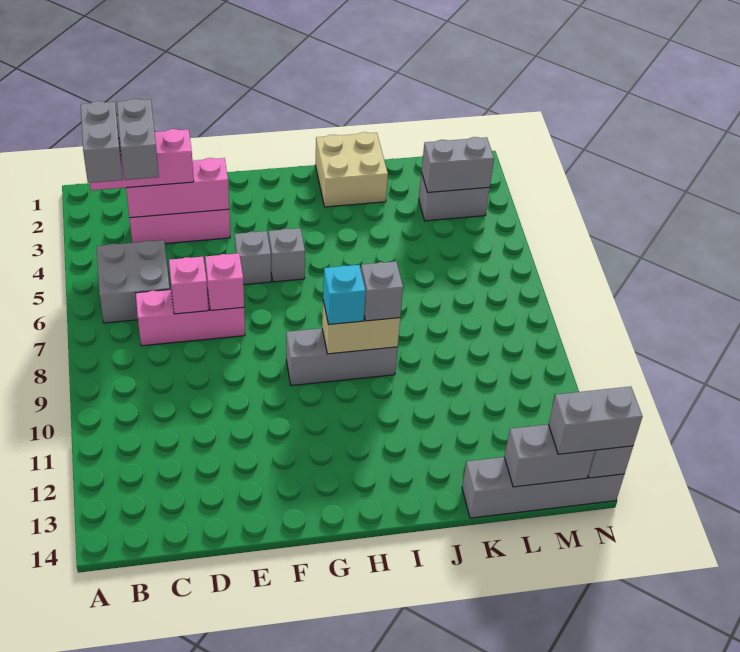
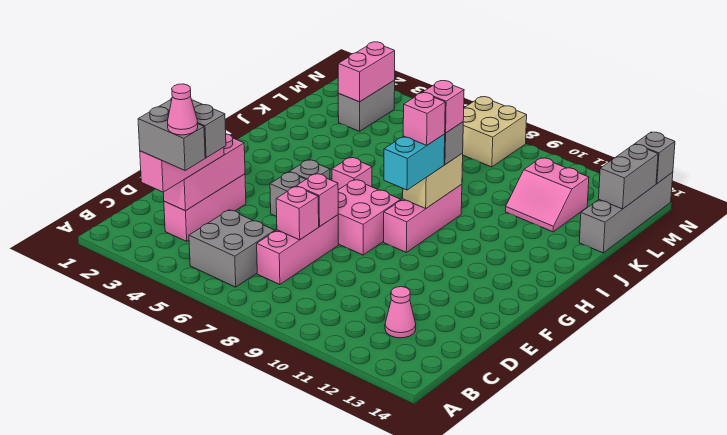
none -> pink 1x1 cone [168,84,198,135]
none -> pink 1x1 cone [385,287,416,338]
none -> pink 2x2 brick [338,180,401,255]
grey 1x3 brick [286,328,398,385] -> pink 1x3 brick [384,184,462,252]
none -> pink 1x1 brick [332,158,372,190]
cyan 1x1 brick [323,265,366,325] -> cyan 1x2 brick [384,134,445,190]
none -> pink 1x1 brick [403,93,445,146]
tan 2x2 brick [315,132,388,207] -> tan 2x2 brick moved to [463,97,527,167]
none -> pink 1x1 brick [423,81,464,133]
none -> pink 2x2 slope [505,158,589,232]
grey 1x2 brick [422,137,494,192] -> pink 1x2 brick [338,42,395,102]
grey 1x2 brick [549,386,643,454] -> none

